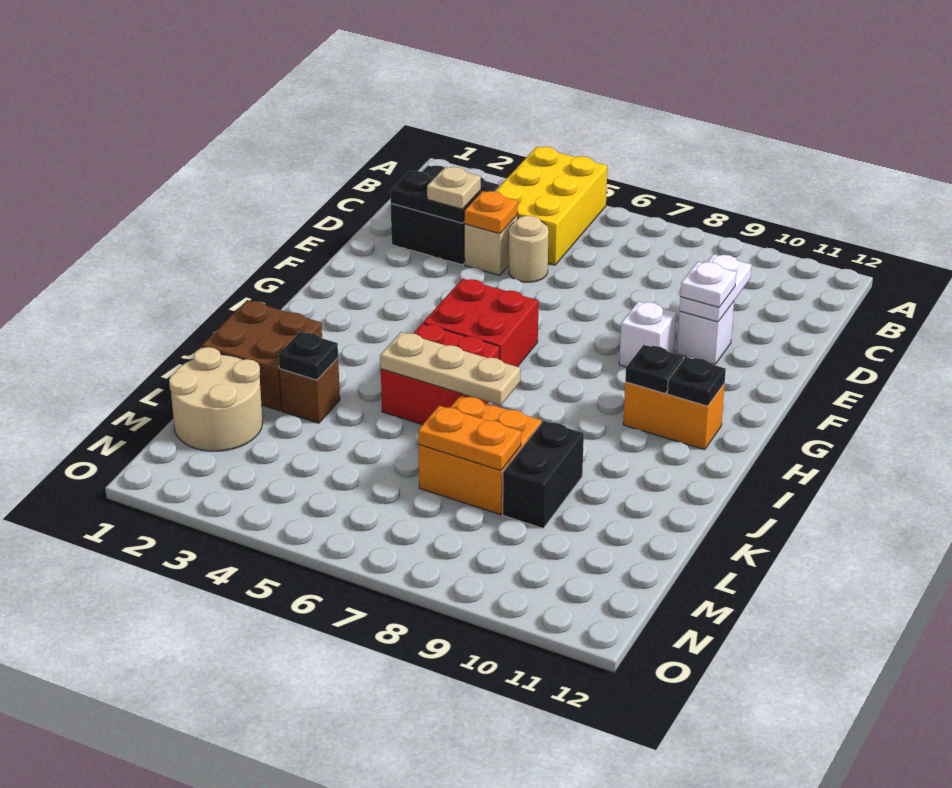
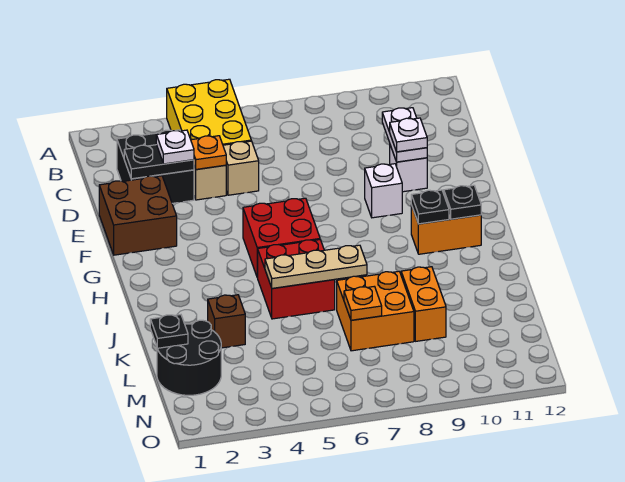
tan 1x1 plate [427,167,481,209] -> white 1x1 plate [156,130,194,164]
tan 1x1 round brick [509,216,549,282] -> tan 1x1 brick [223,141,259,195]
brown 2x2 brick [202,300,322,411] -> brown 2x2 brick moved to [99,176,177,255]
black 1x1 plate [278,332,338,380] -> black 1x1 plate moved to [150,315,188,348]
black 1x2 brick [503,421,584,528] -> orange 1x2 brick [401,267,446,341]
tan 2x2 round brick [169,347,263,451] -> black 2x2 round brick [157,320,221,395]
orange 1x2 plate [418,406,521,471] -> orange 1x1 plate [344,286,382,320]

